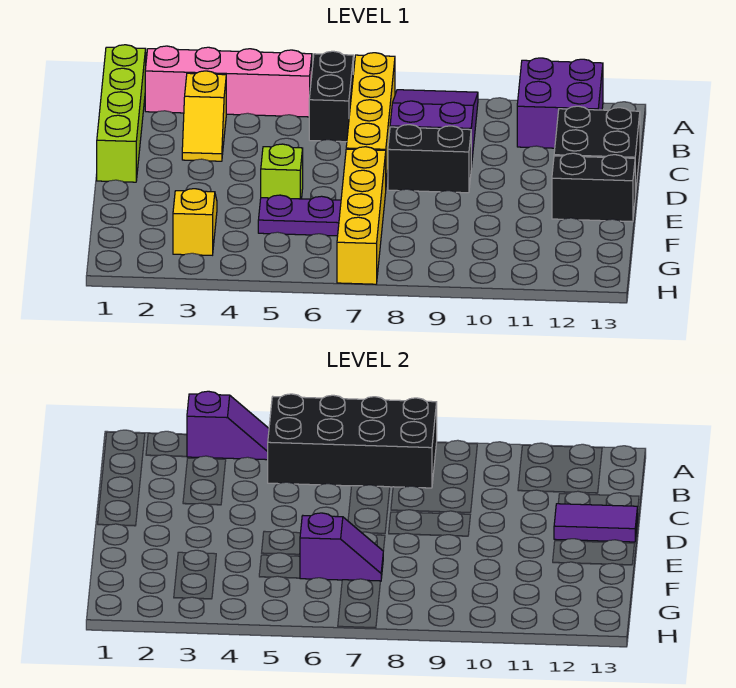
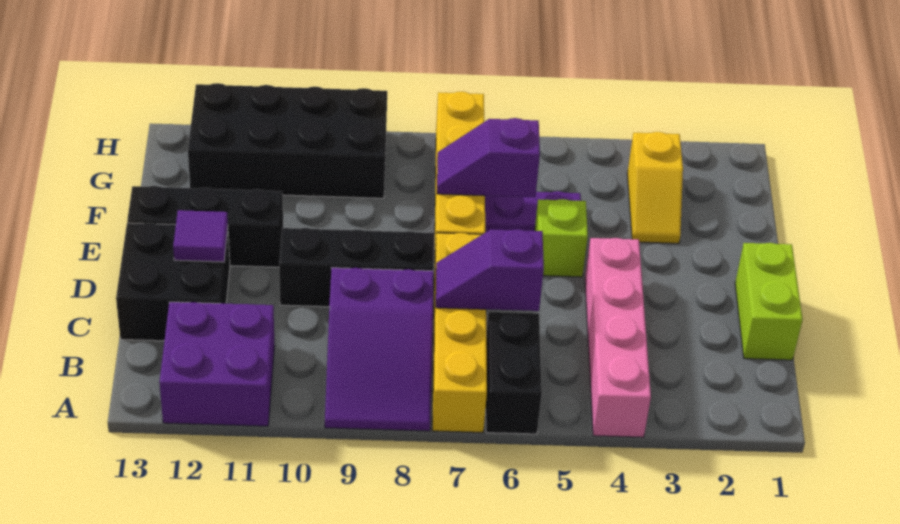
lime 1x4 brick [97,45,146,182] -> lime 1x2 brick [735,243,803,360]
pink 1x4 brick [145,46,312,117] -> pink 1x4 brick turned to [585,238,651,437]
purple 1x2 slope [187,391,269,460] -> purple 1x2 slope moved to [436,229,544,311]
black 2x4 brick [268,394,437,488] -> black 2x4 brick moved to [188,83,387,198]
yellow 1x2 slope [182,71,226,161] -> none
black 1x2 brick [388,125,471,193] -> black 1x3 brick [279,228,434,307]
purple 1x2 tile [554,504,638,542] -> purple 1x1 tile [173,210,228,262]
black 1x2 brick [552,153,635,222] -> black 1x3 brick [127,186,283,267]

